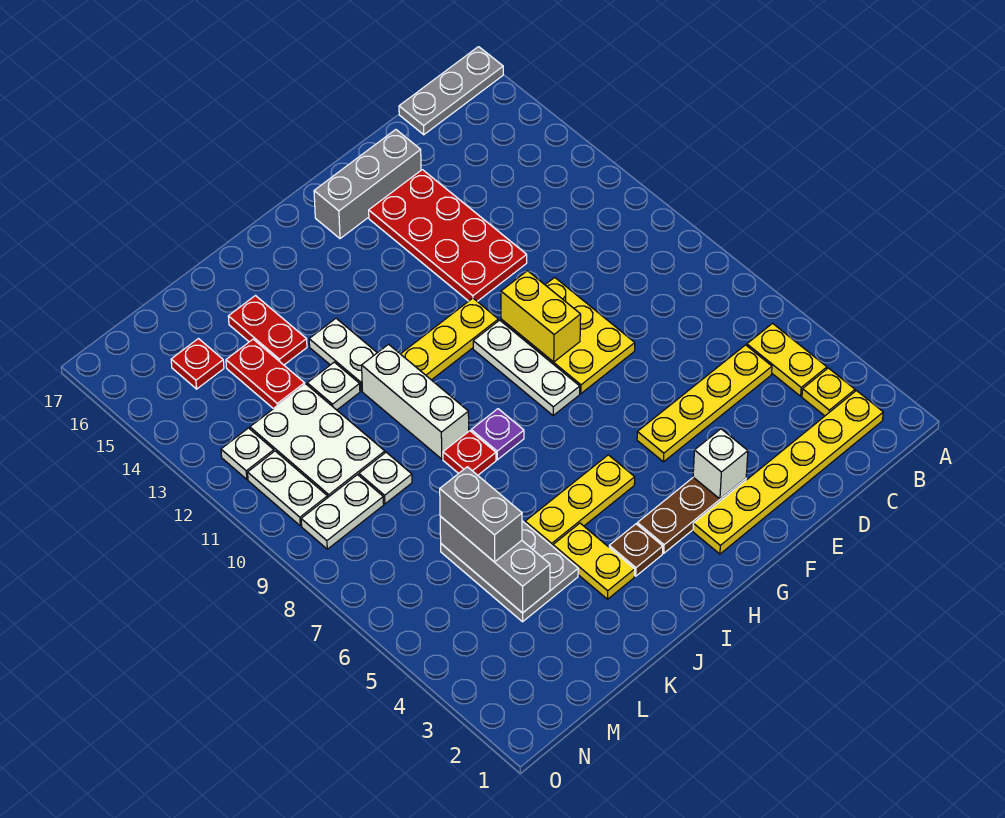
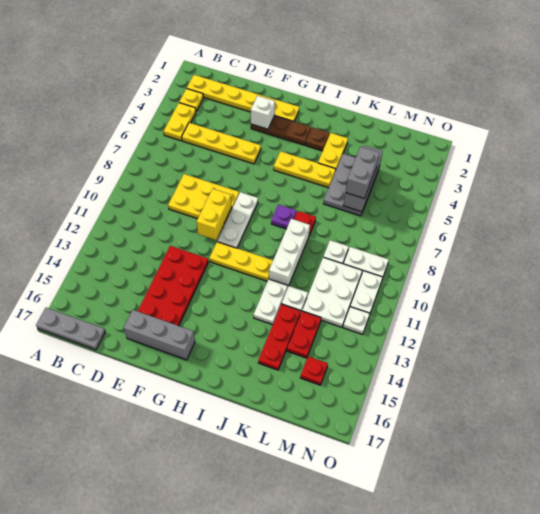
yellow 2x3 plate [501,277,635,394] -> yellow 2x3 plate turned to [168,174,239,227]
red 1x2 plate [228,296,307,365] -> red 1x3 plate [258,304,301,370]

